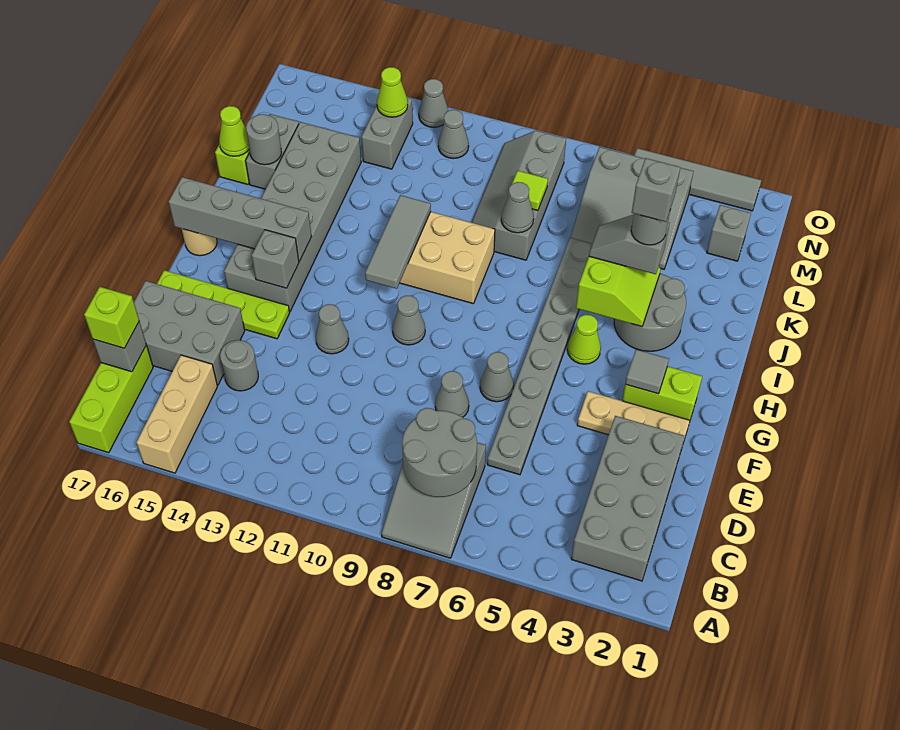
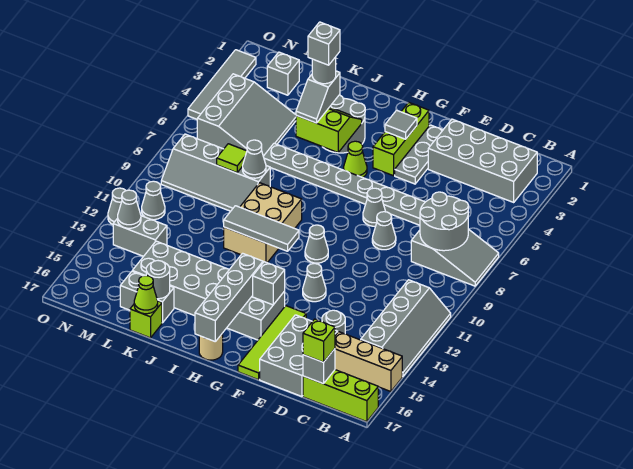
none -> grey 2x4 slope [361,280,451,376]
tan 1x3 plate [577,391,690,446] -> grey 1x3 plate [395,125,443,184]
lime 1x4 plate [157,270,290,339] -> lime 1x4 tile [238,306,306,380]
lime 1x2 brick [622,366,702,420] -> lime 1x3 brick [373,102,429,176]
lime 1x1 cone [377,67,408,117] -> grey 1x1 cone [118,190,141,228]

